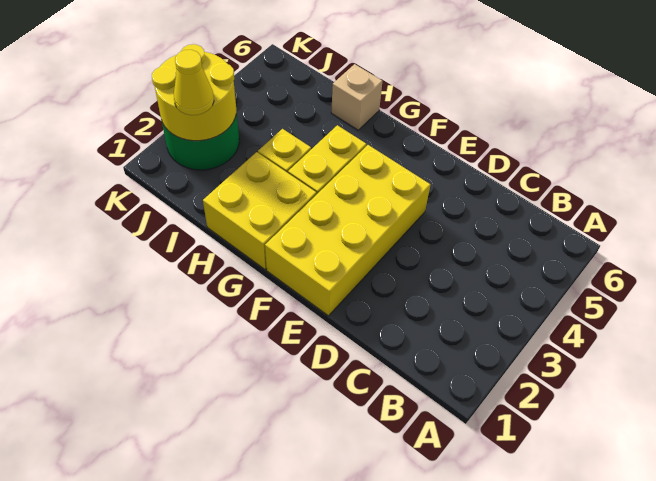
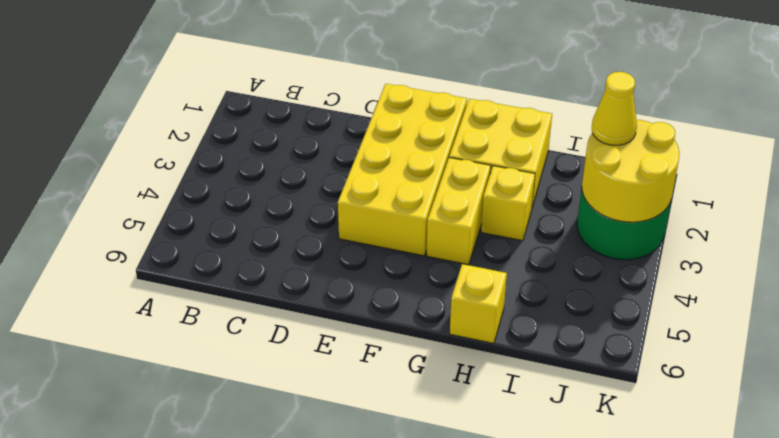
tan 1x1 brick [331,64,382,130] -> yellow 1x1 brick [450,264,507,343]

